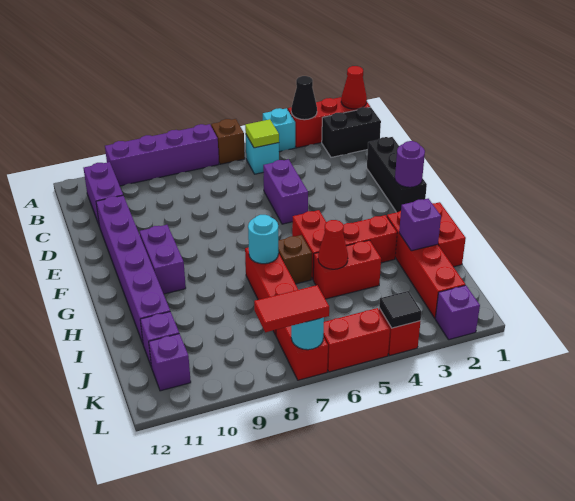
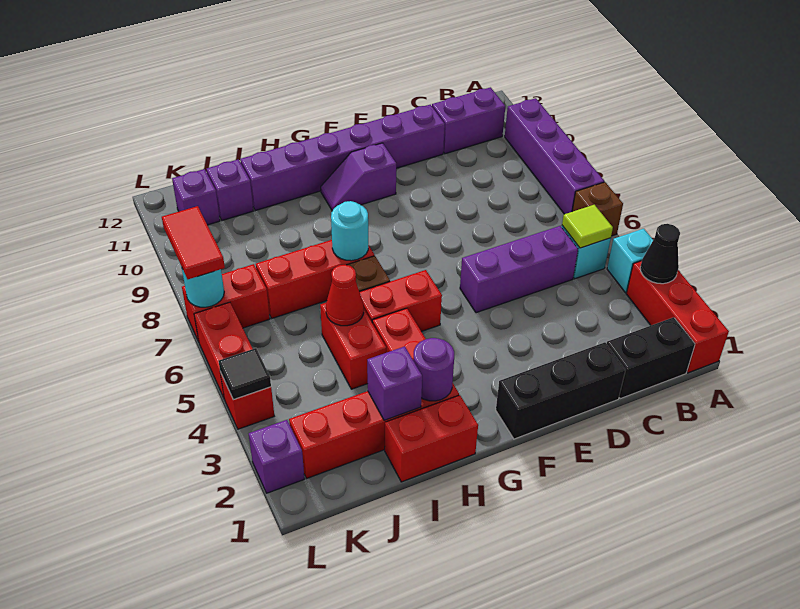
red 1x1 cone [341,66,367,109] -> none
black 1x2 brick [322,107,381,157] -> black 1x2 brick turned to [607,317,695,399]
purple 1x2 brick [263,159,308,224] -> purple 1x3 brick [460,226,578,313]
purple 1x1 round brick [395,141,425,187] -> purple 1x1 round brick moved to [413,338,454,401]
purple 1x2 brick [140,225,186,294] -> purple 1x2 slope [321,143,396,211]

